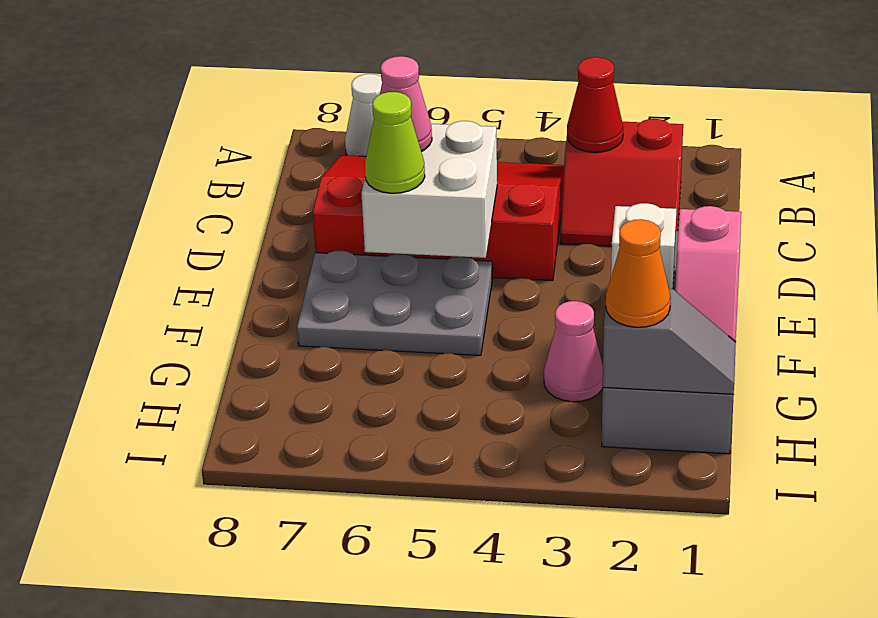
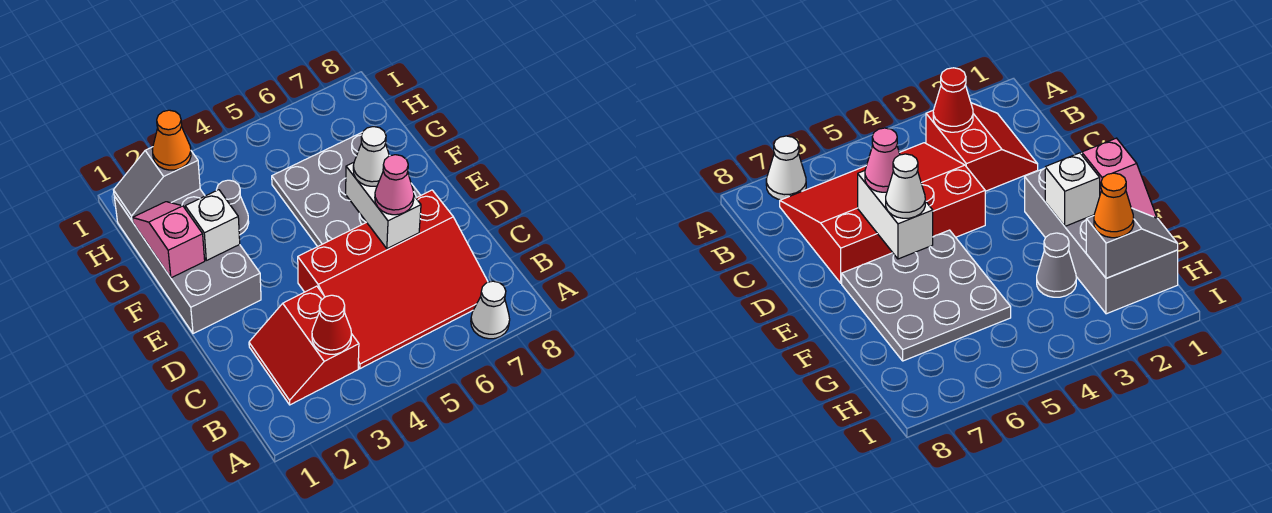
red 2x2 slope [560,119,683,246] -> red 2x2 slope turned to [249,286,359,405]
white 2x2 brick [361,121,497,258] -> white 1x2 brick [346,163,421,249]
grey 2x3 plate [297,250,493,355] -> grey 3x3 plate [272,132,421,247]
lime 1x1 cone [365,92,425,193] -> white 1x1 cone [353,127,389,186]
pink 1x1 cone [544,301,603,402] -> grey 1x1 cone [216,180,249,235]

